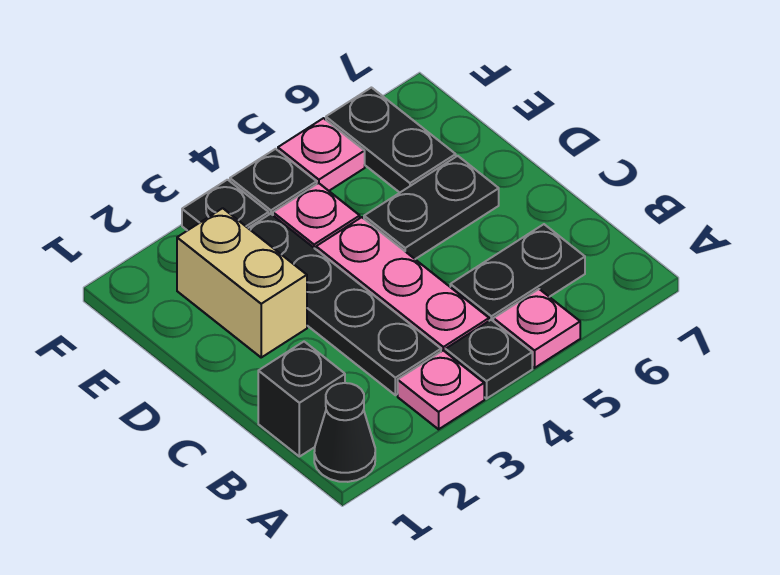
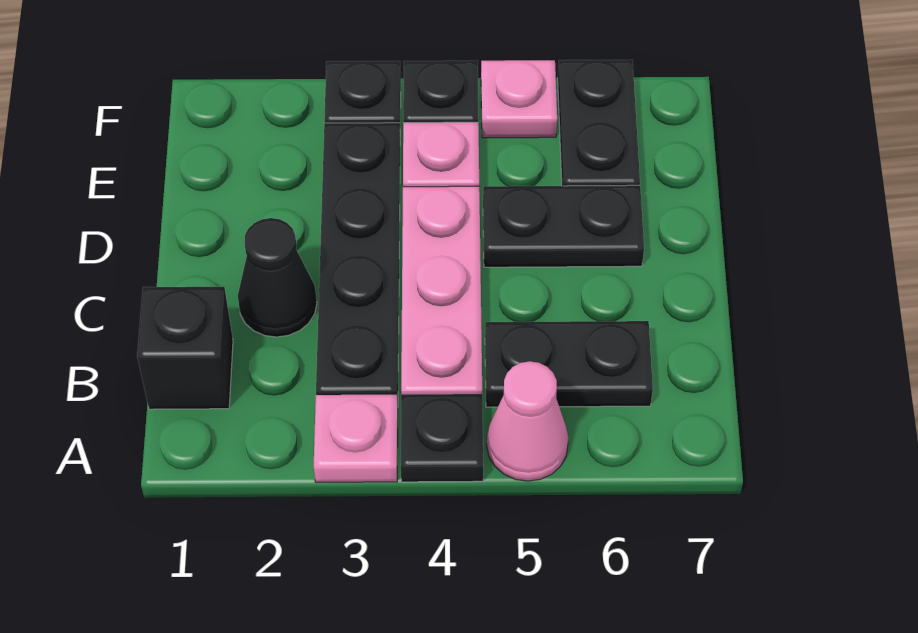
black 1x1 cone [314,383,375,482] -> black 1x1 cone moved to [238,218,317,337]
pink 1x1 plate [493,289,580,368] -> pink 1x1 cone [487,361,568,481]
tan 1x2 brick [177,208,307,357] -> none

